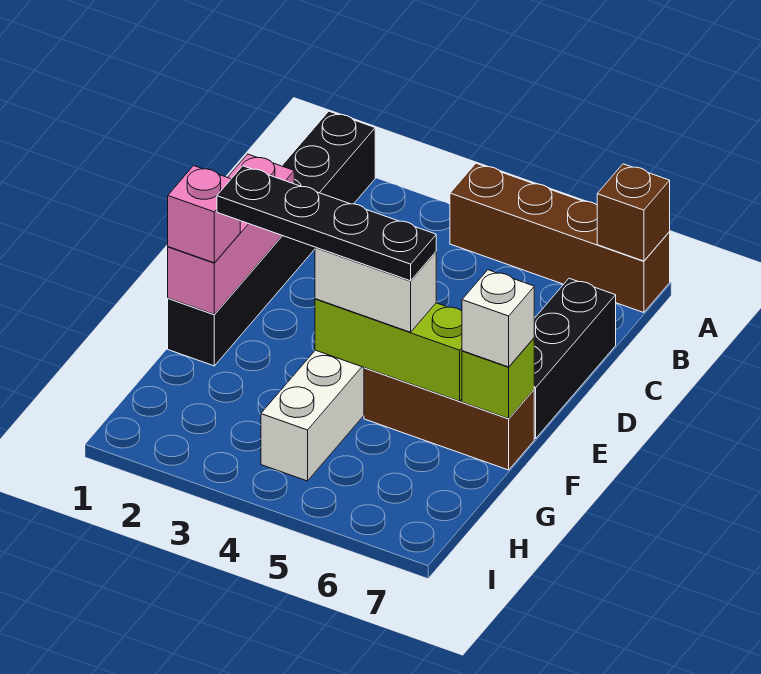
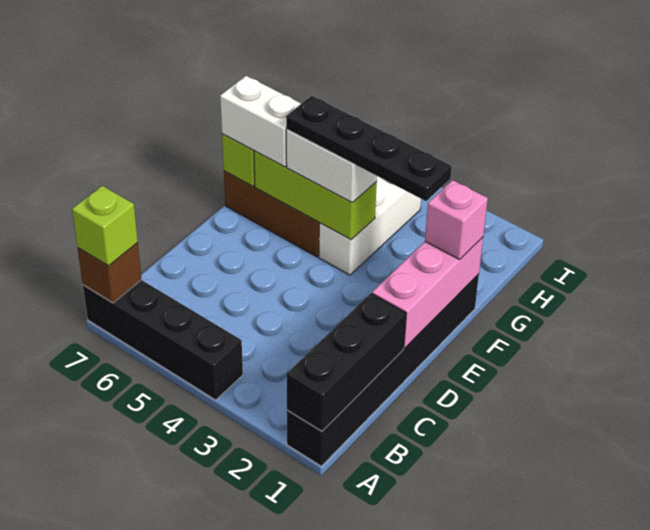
brown 1x4 brick [450,163,670,313] -> black 1x4 brick [83,280,243,400]
none -> lime 1x1 brick [72,186,138,266]
black 1x3 brick [534,278,616,438] -> black 1x3 brick moved to [286,293,406,431]
white 1x1 brick [462,270,534,367] -> white 1x2 brick [220,76,301,167]

